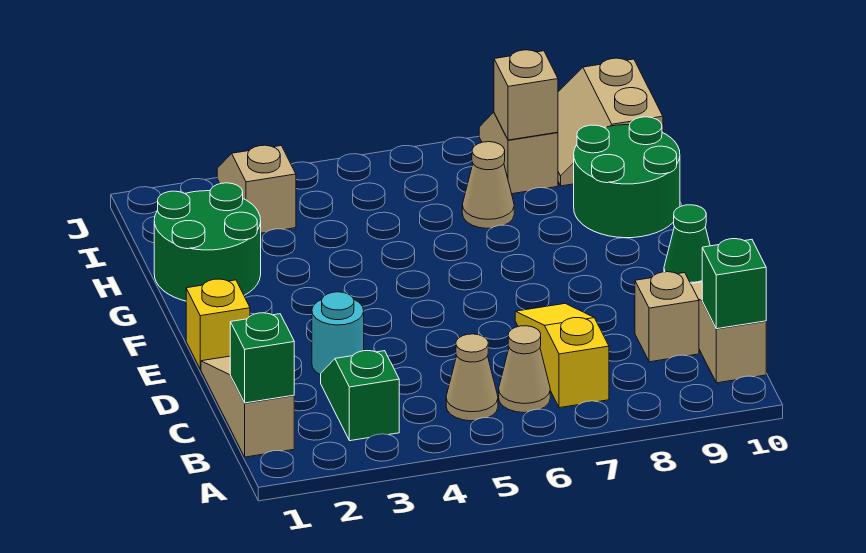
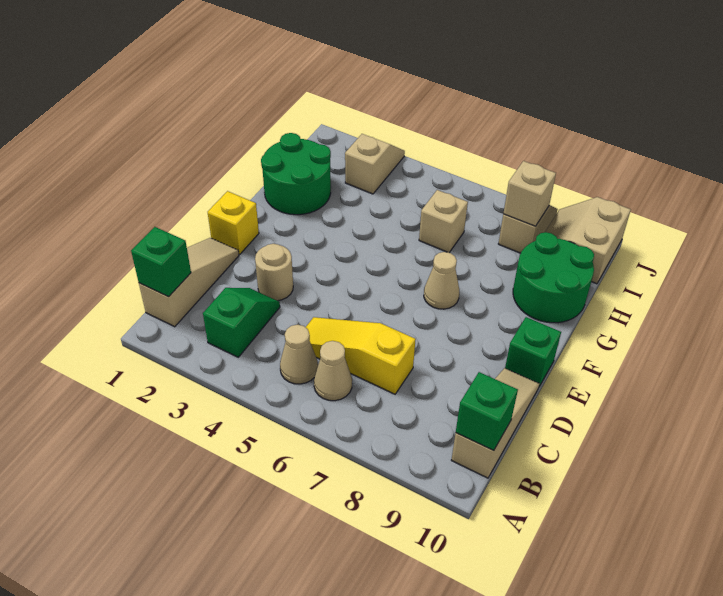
yellow 1x3 slope [515,303,609,408] -> yellow 1x3 slope turned to [306,317,416,394]
tan 1x1 brick [635,272,699,362] -> tan 1x1 brick moved to [419,190,468,253]
cyan 1x1 round brick [312,292,364,375] -> tan 1x1 round brick [255,244,293,301]
green 1x1 cone [664,205,710,284] -> green 1x1 brick [505,317,561,386]
tan 1x1 cone [462,142,514,228] -> tan 1x1 cone moved to [424,252,459,309]

